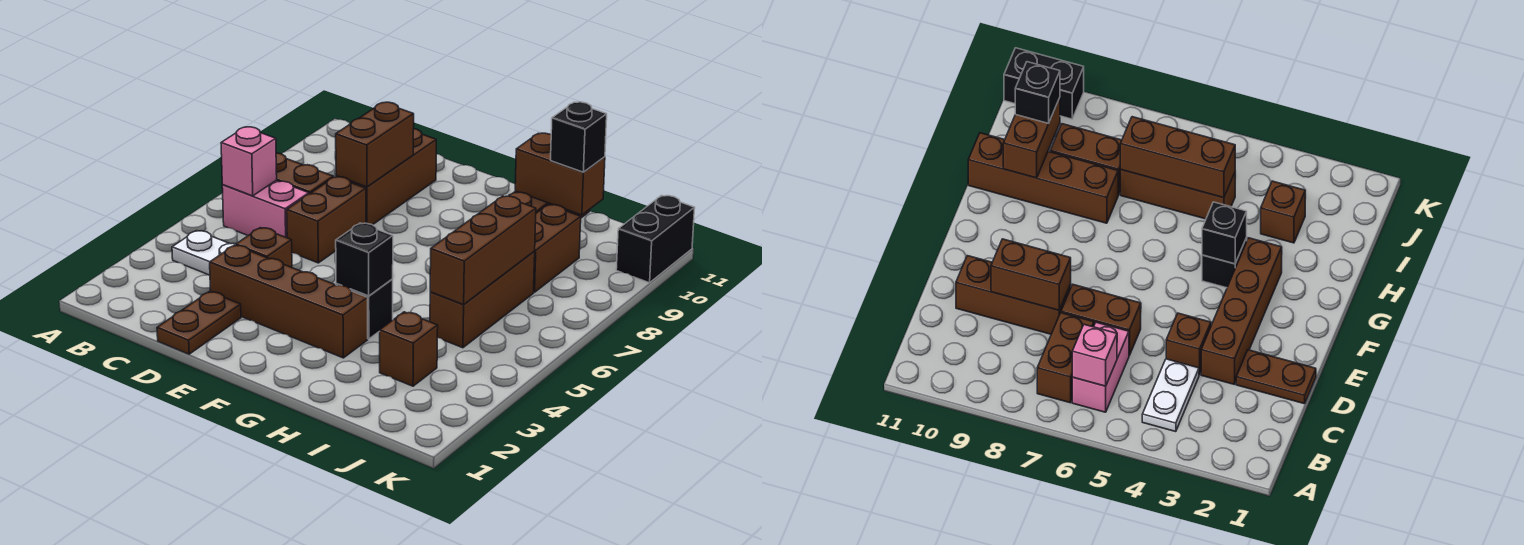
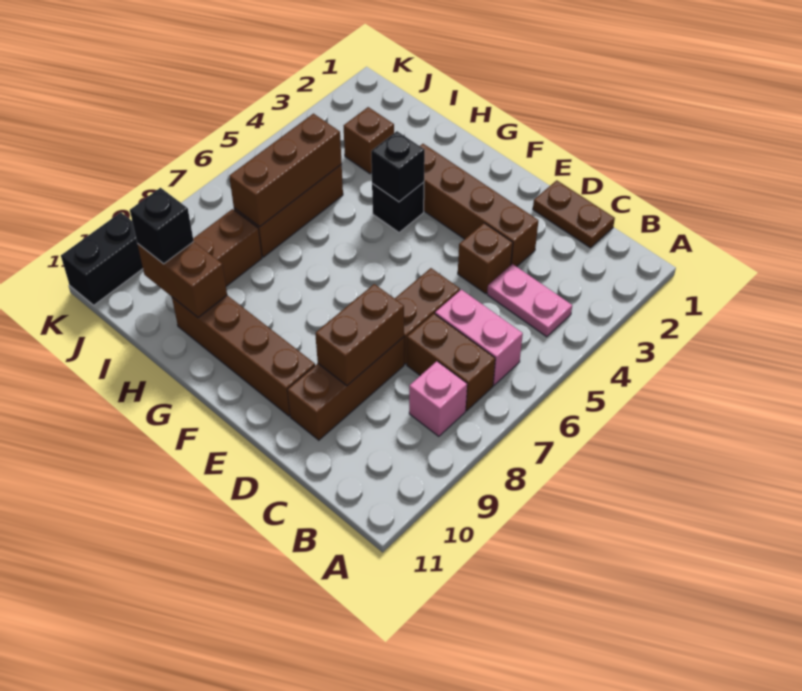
white 1x2 plate [172,231,236,275] -> pink 1x2 plate [487,264,572,337]
pink 1x1 brick [221,127,277,196] -> pink 1x1 brick moved to [409,361,467,436]
brown 1x2 plate [157,291,241,354] -> brown 1x2 plate turned to [533,180,615,248]
brown 1x4 brick [968,133,1118,223] -> brown 1x4 brick turned to [172,295,315,416]

